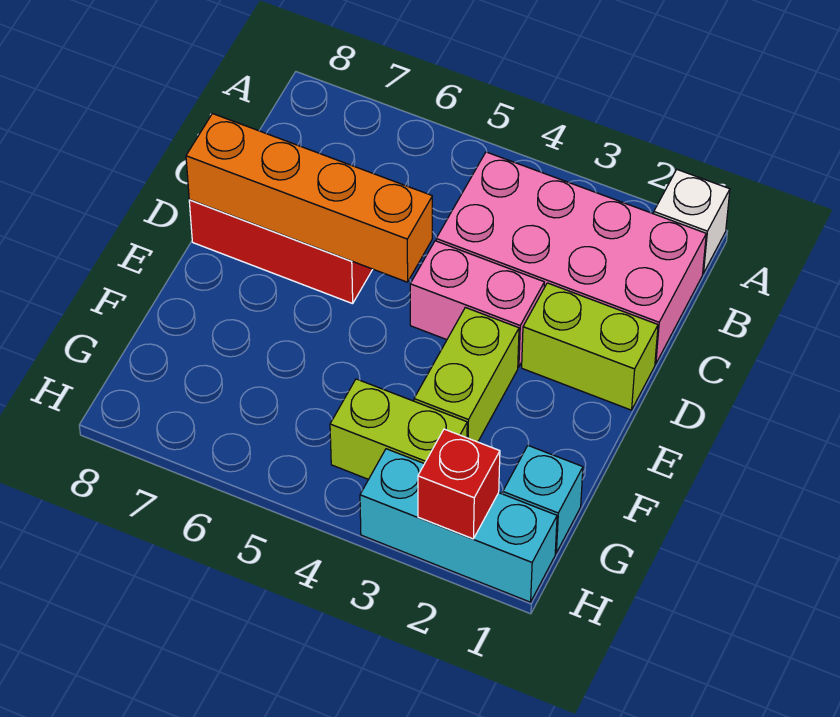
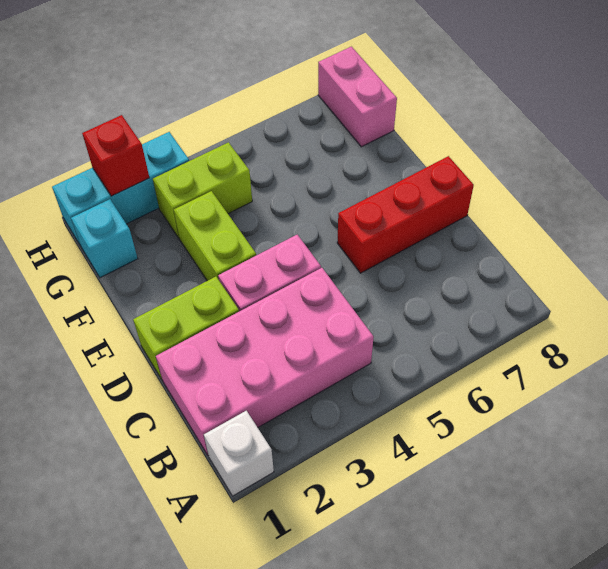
orange 1x4 brick [186,114,432,282] -> none
none -> pink 1x2 brick [318,47,397,147]

